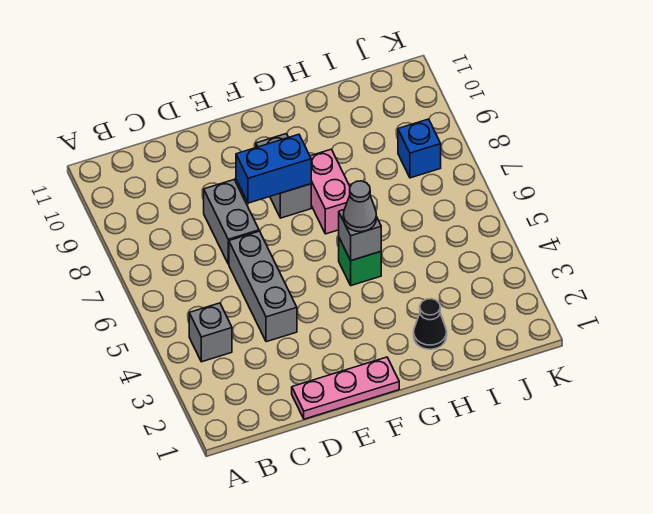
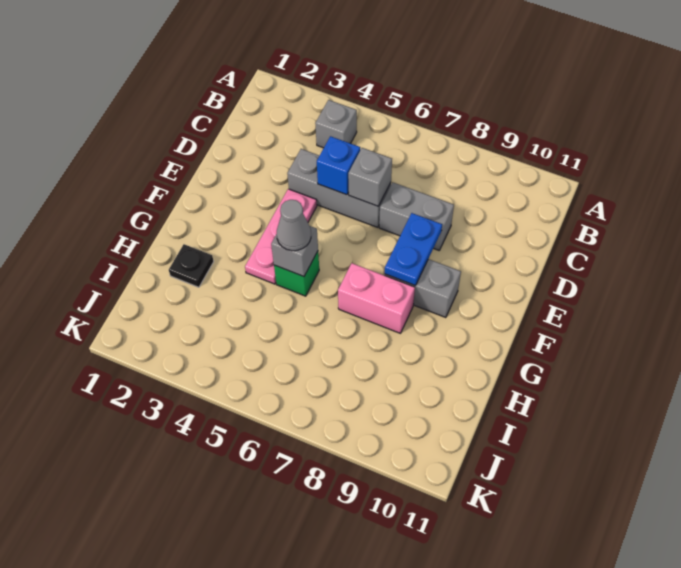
pink 1x3 plate [292,357,399,419] -> pink 1x3 plate moved to [245,189,317,284]
none -> grey 1x1 brick [348,148,392,206]
blue 1x2 brick [236,134,311,203] -> blue 1x2 plate [385,213,442,286]
black 1x1 cone [414,299,447,349] -> black 1x1 plate [169,244,214,287]
blue 1x1 brick [398,119,441,178] -> blue 1x1 brick moved to [317,136,360,195]

